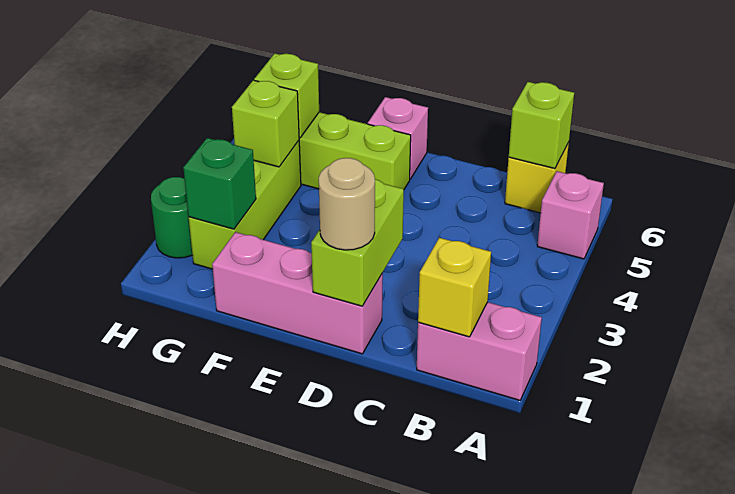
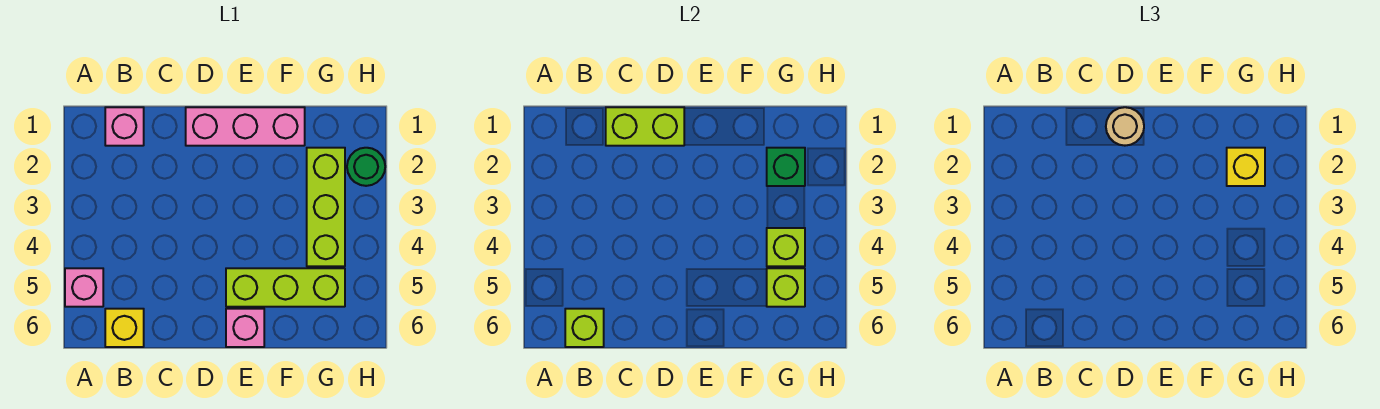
pink 1x2 brick [417,302,542,400] -> pink 1x1 brick [105,107,144,146]
yellow 1x1 brick [418,238,491,337] -> yellow 1x1 brick moved to [1227,148,1265,186]
lime 1x2 brick [311,179,404,306] -> lime 1x2 brick turned to [606,107,684,146]

